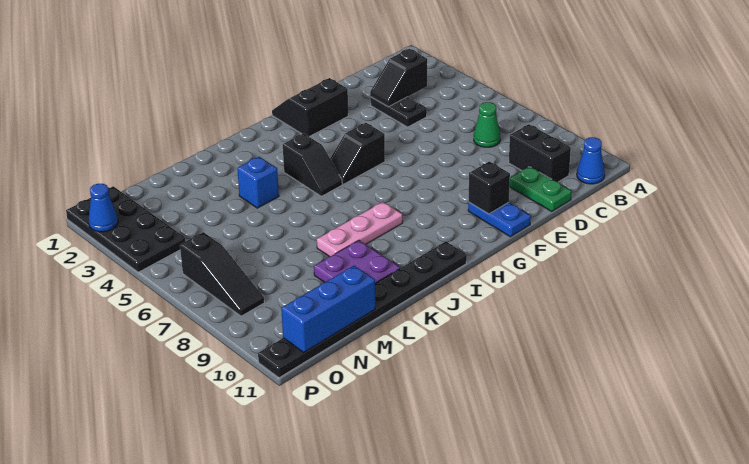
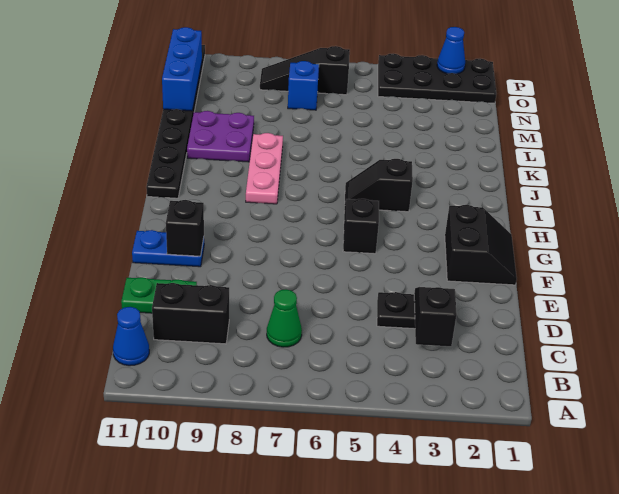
blue 1x1 brick [237,157,279,208] -> blue 1x1 brick moved to [288,61,319,110]

